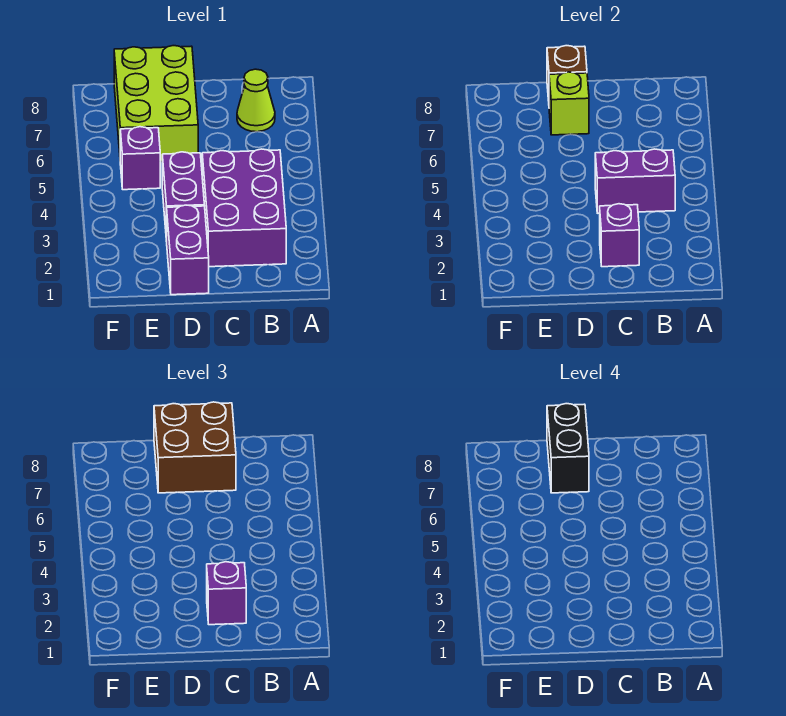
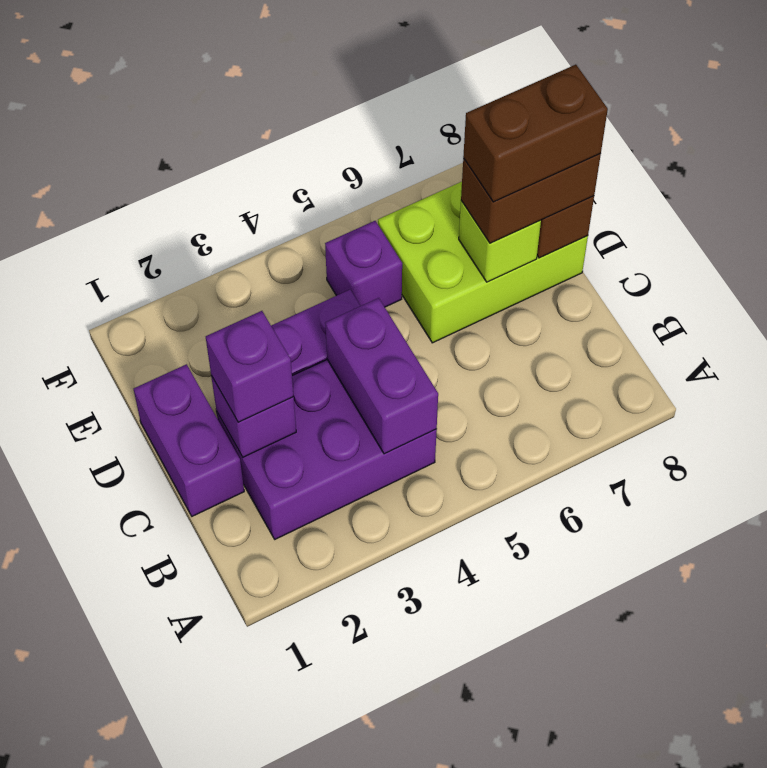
lime 1x1 cone [237,69,275,132] -> none
brown 2x2 brick [154,402,236,493] -> brown 1x2 brick [461,154,601,243]
purple 1x2 brick [167,205,209,295] -> purple 1x2 brick turned to [134,364,244,516]
black 1x2 brick [547,404,589,493] -> brown 1x2 brick [463,65,608,202]

